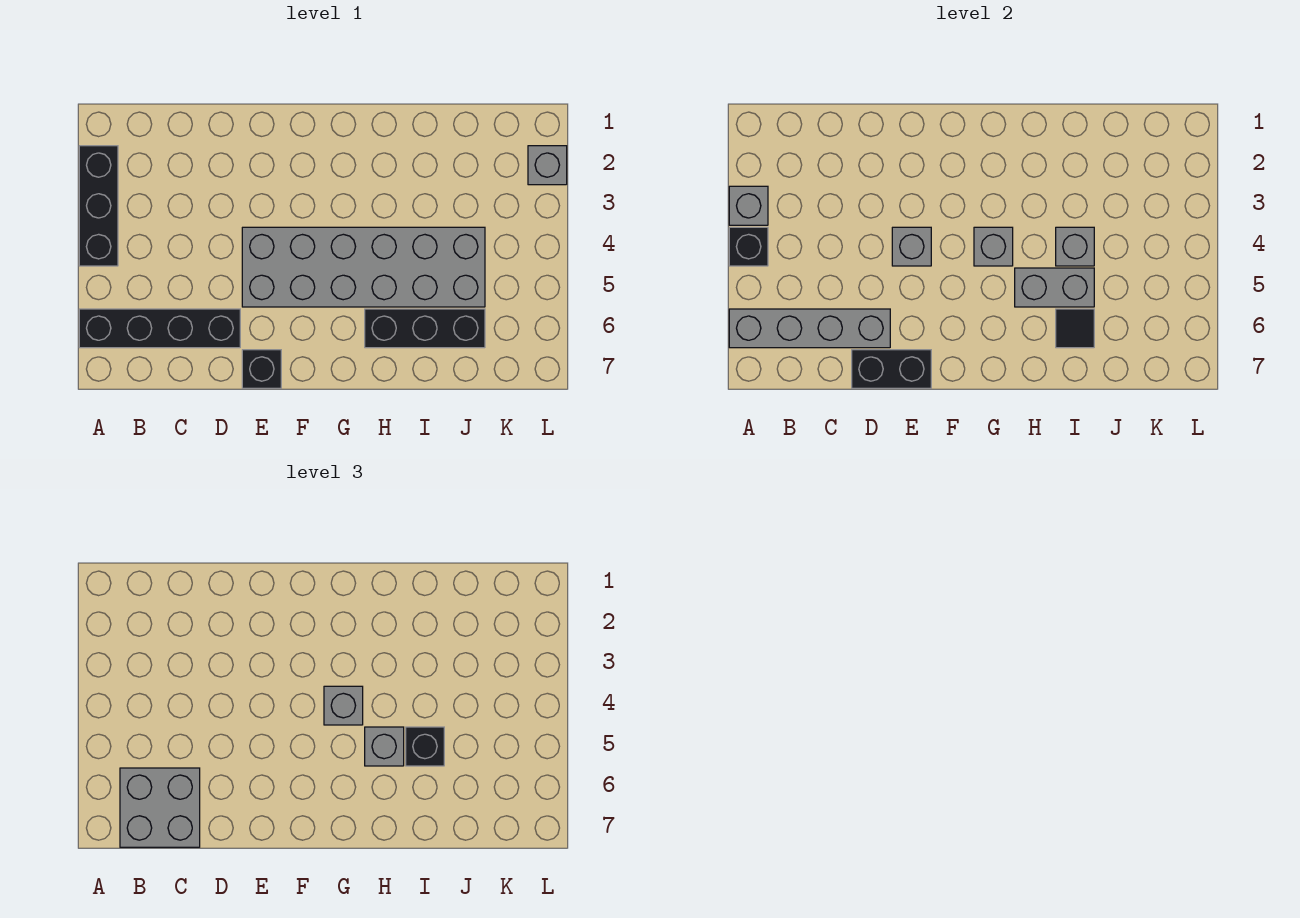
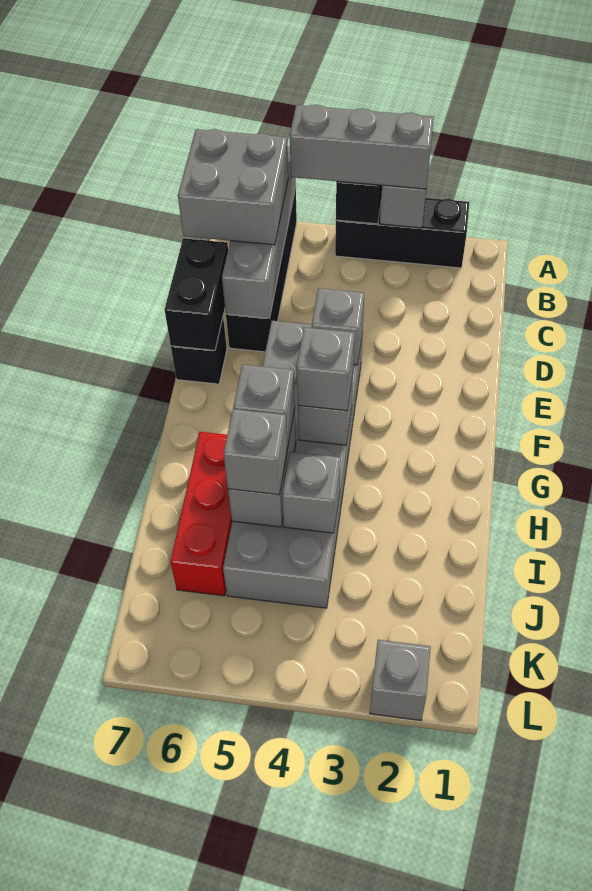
none -> grey 1x3 brick [290,105,434,189]
black 1x3 brick [365,309,485,348] -> red 1x3 brick [171,432,232,596]
black 1x1 brick [406,727,444,766] -> grey 1x1 brick [224,409,287,495]
black 1x1 tile [1056,309,1094,348] -> none

